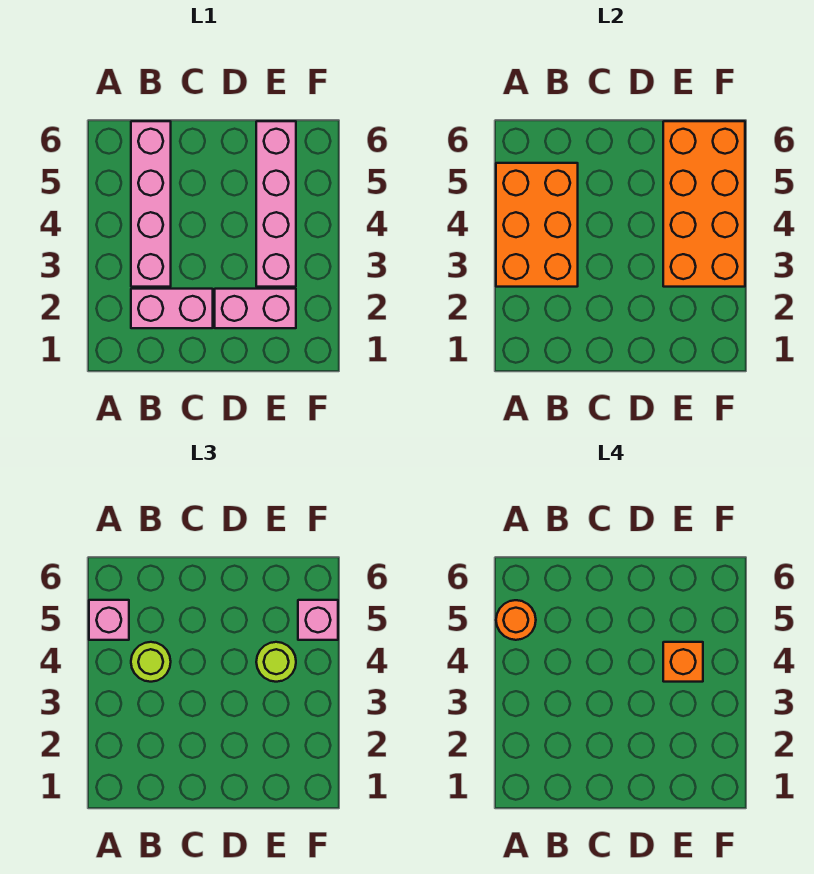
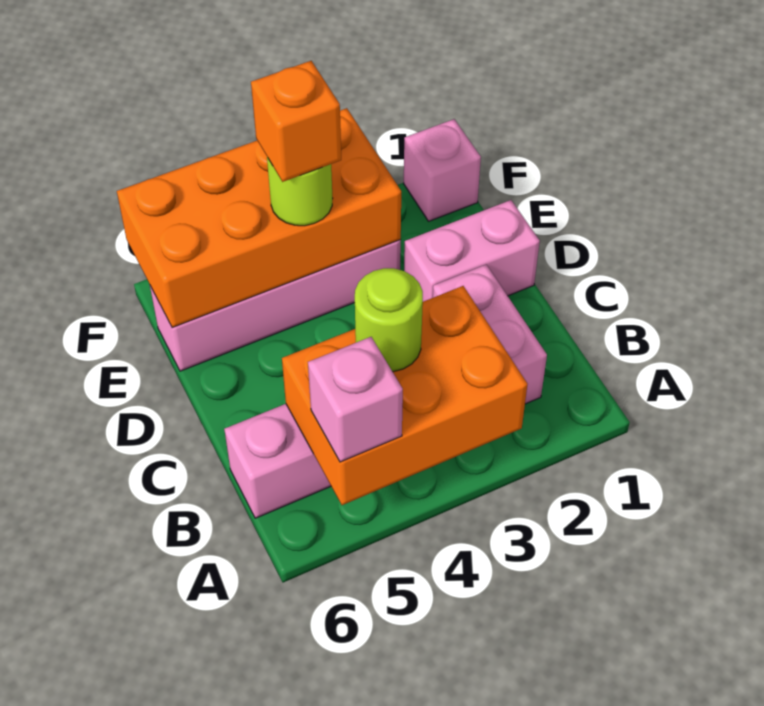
orange 1x1 round brick [496,600,536,640] -> none
pink 1x2 brick [215,289,296,328] -> pink 1x2 brick turned to [404,200,540,302]
pink 1x1 brick [298,600,338,640] -> pink 1x1 brick moved to [404,119,481,221]

